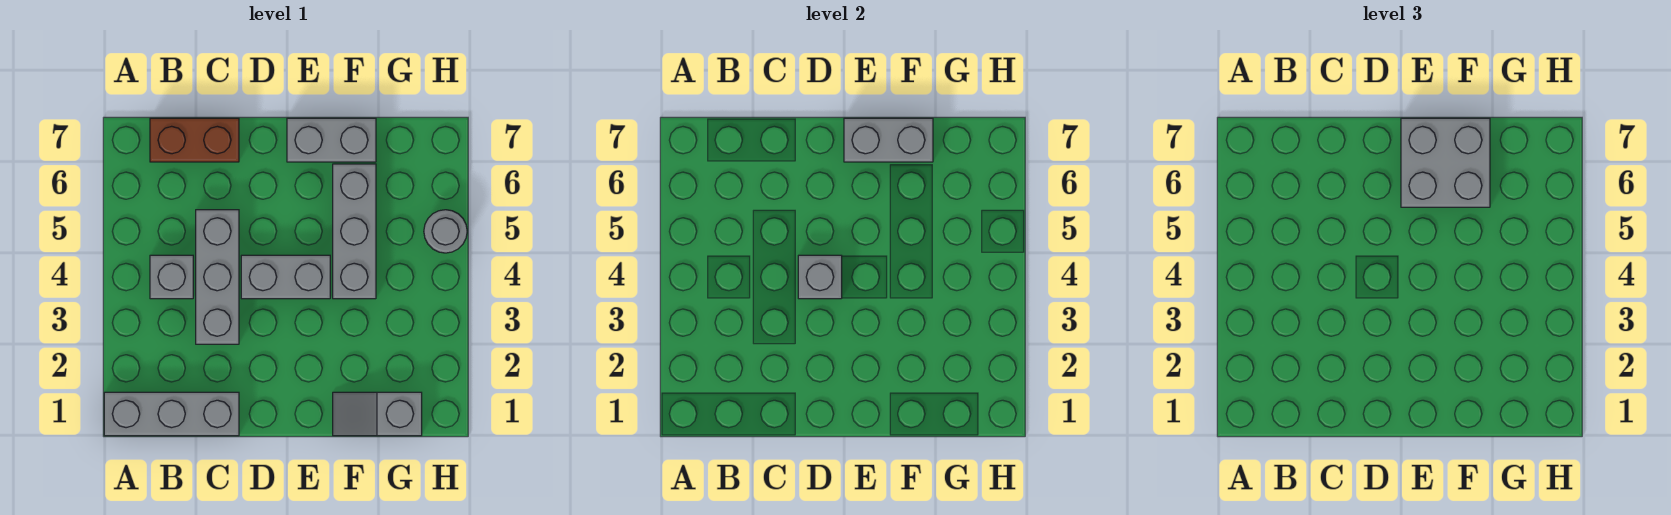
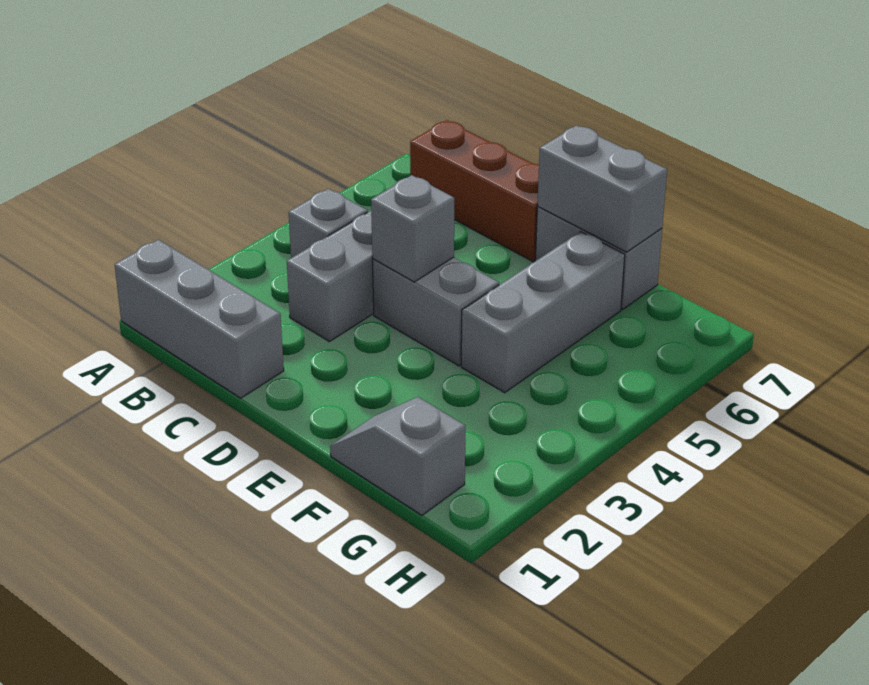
brown 1x2 brick [150,118,239,162] -> brown 1x3 brick [410,120,539,262]
grey 2x2 brick [1401,118,1490,207] -> none
grey 1x1 round brick [424,210,467,253] -> none

